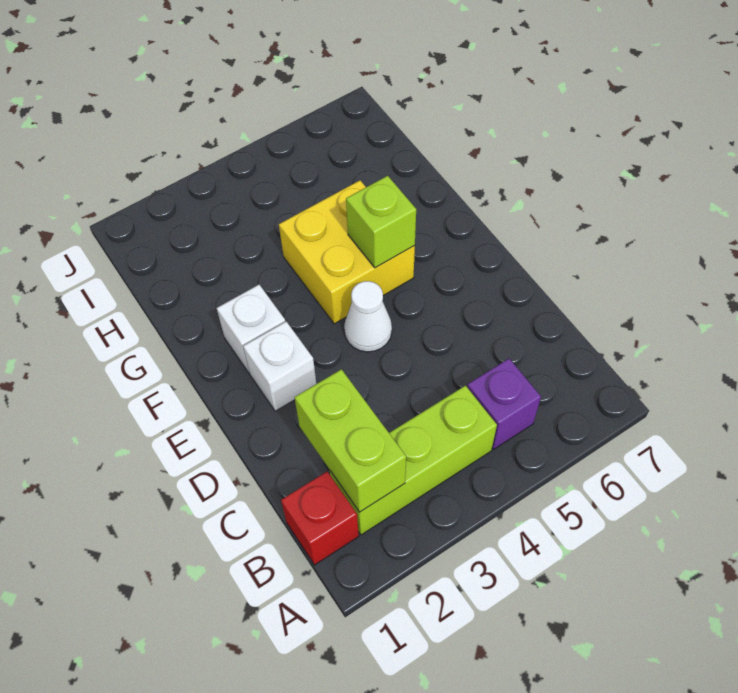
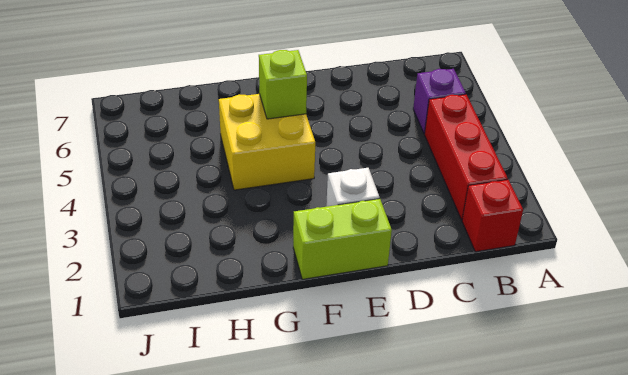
lime 1x3 brick [330,386,497,535] -> red 1x3 brick [425,94,508,220]
lime 1x2 brick [295,369,406,512] -> lime 1x2 brick moved to [293,199,392,279]
white 1x1 cone [344,281,392,352] -> none
white 1x1 brick [217,285,285,373] -> none

